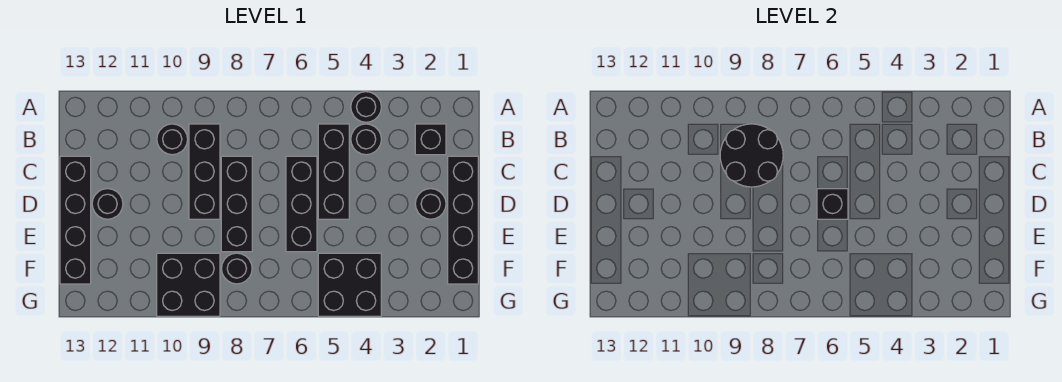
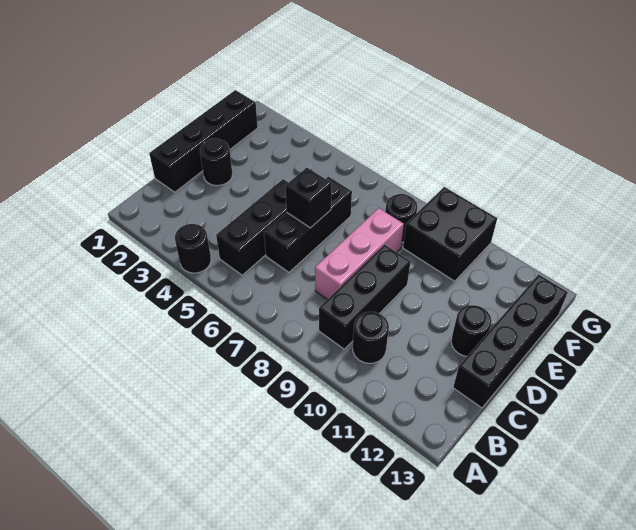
black 1x1 brick [415,124,446,155] -> none
black 1x1 round brick [351,124,381,155] -> none
black 2x2 round brick [720,124,783,187] -> none
black 1x3 brick [221,156,252,252] -> pink 1x3 brick [315,208,404,300]
black 2x2 brick [318,253,381,316] -> none

